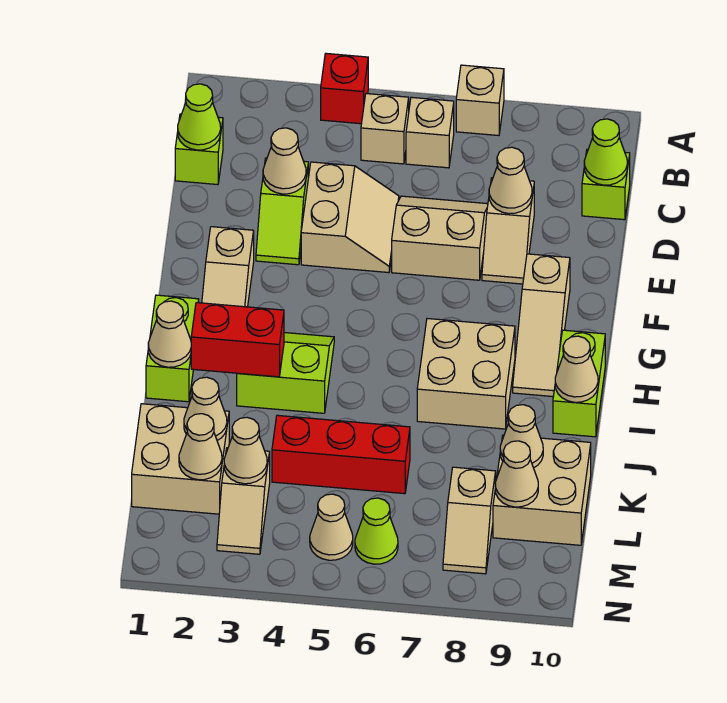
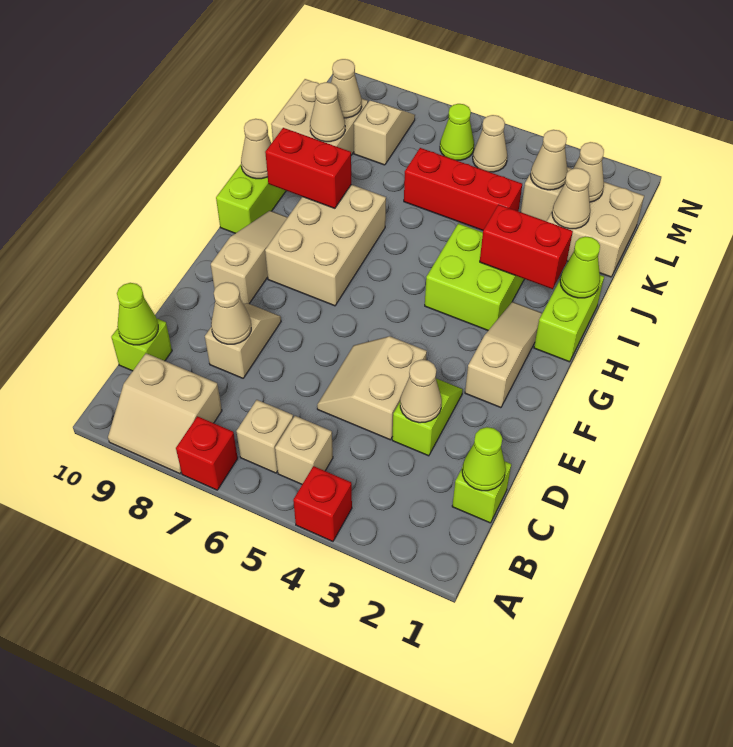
tan 1x1 brick [456,65,504,136] -> red 1x1 brick [176,416,238,490]
tan 2x2 slope [392,196,488,280] -> tan 2x2 slope moved to [108,353,222,474]
lime 2x2 slope [237,333,334,413] -> lime 2x2 brick [425,223,524,330]
tan 2x2 brick [417,319,515,429] -> tan 2x3 brick [265,184,386,306]
tan 1x1 cone [148,301,191,367] -> lime 1x1 cone [560,236,600,298]
none -> red 1x2 brick [265,128,351,208]

